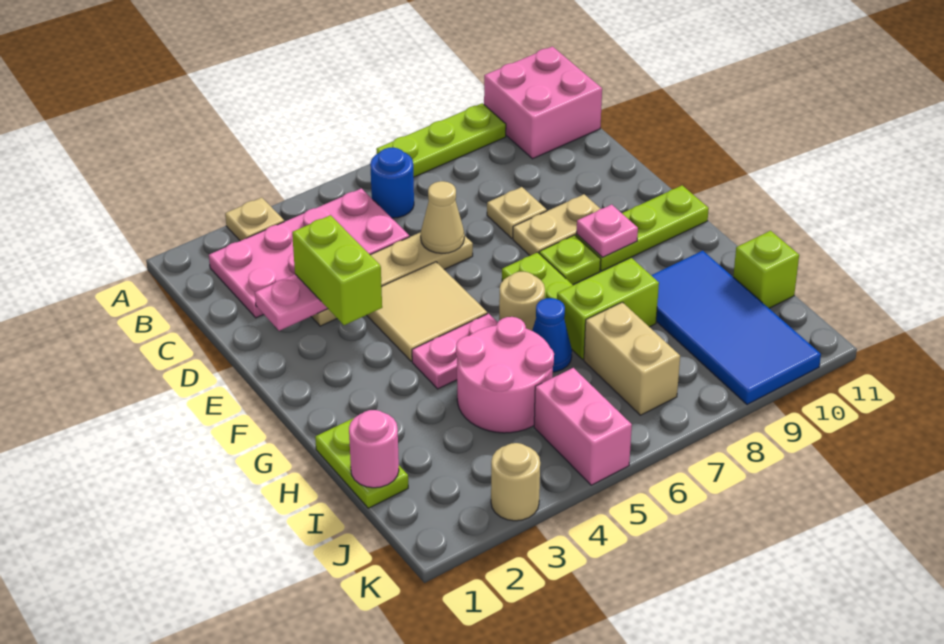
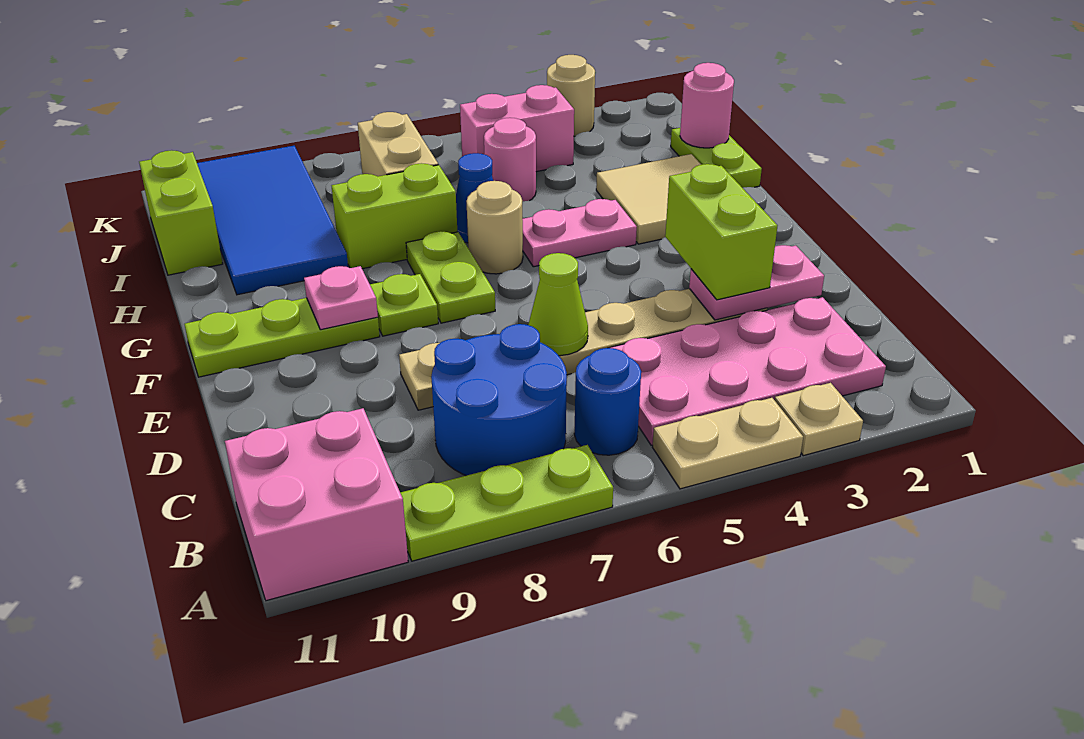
none -> blue 2x2 round brick [431,324,567,476]
tan 1x1 cone [421,181,464,253] -> lime 1x1 cone [528,253,588,356]
tan 2x2 tile [367,262,487,361] -> tan 2x2 tile moved to [596,154,701,244]
tan 1x2 plate [513,194,600,256] -> tan 1x2 plate moved to [652,398,803,489]
pink 2x2 round brick [456,317,554,433] -> pink 1x1 round brick [484,118,536,202]
lime 1x1 brick [733,231,799,308] -> lime 1x2 brick [139,150,223,275]
pink 1x2 brick [534,368,632,485] -> pink 1x2 brick turned to [460,85,574,172]

